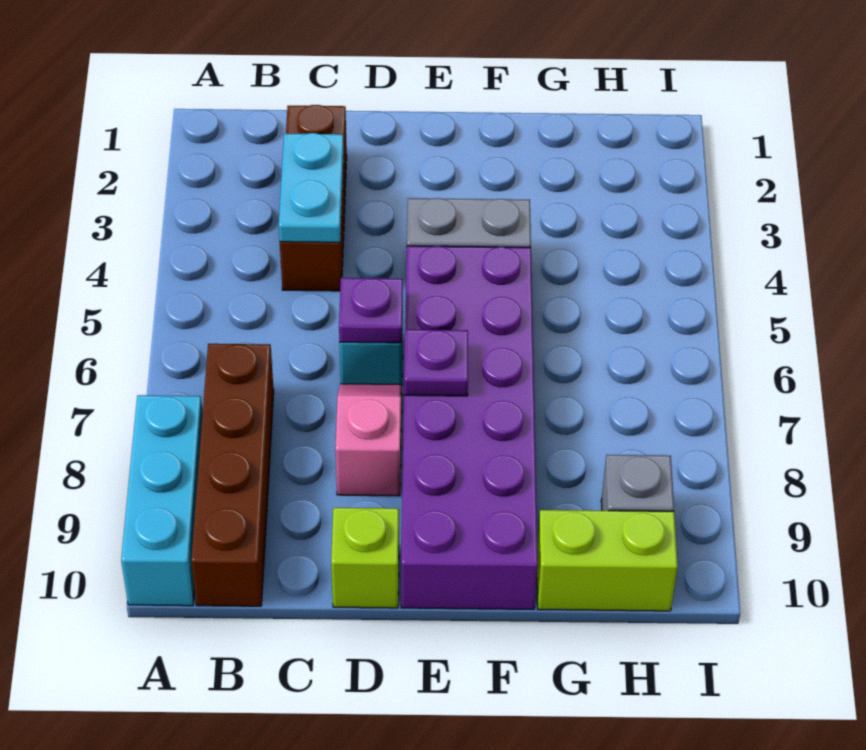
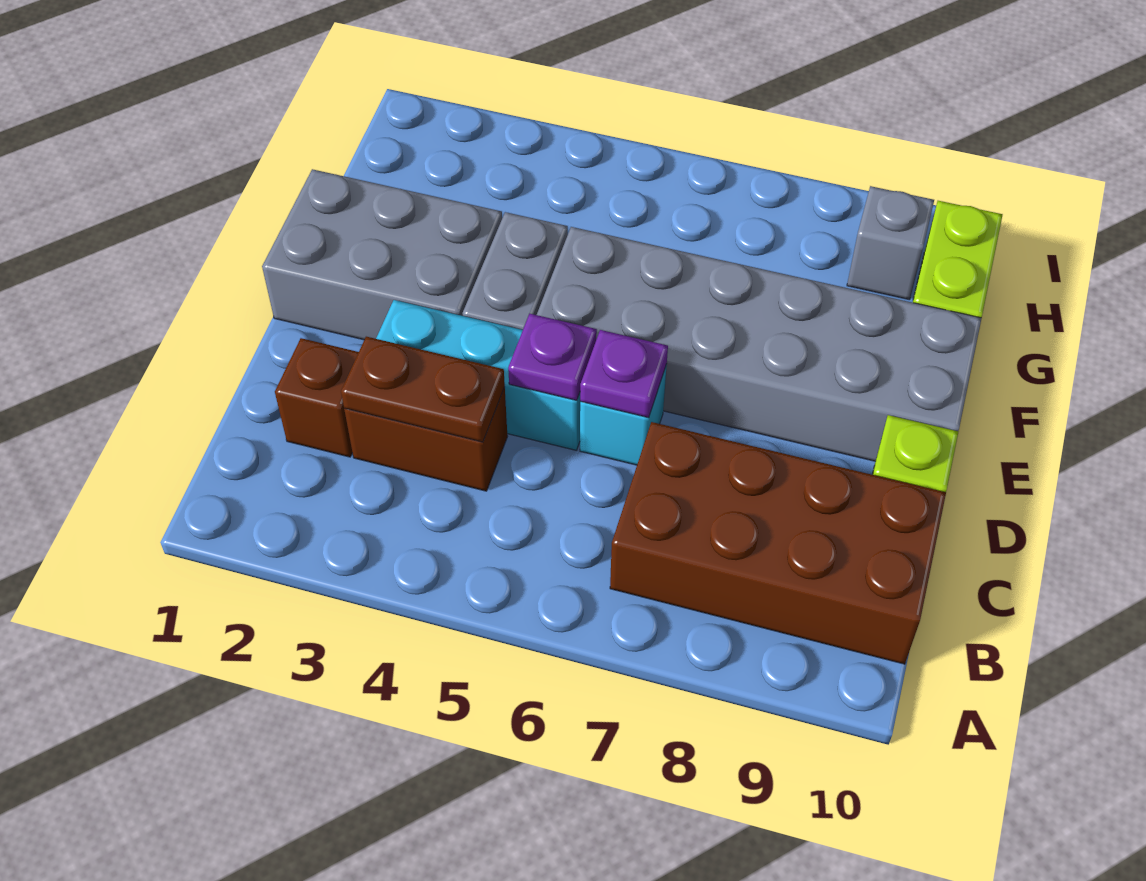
cyan 1x3 brick [121,395,203,606] -> cyan 1x3 brick moved to [376,300,580,450]
brown 1x4 brick [191,344,274,606] -> brown 2x4 brick [610,422,946,664]
cyan 1x2 plate [279,133,344,242] -> brown 1x2 plate [341,337,505,442]
pink 1x2 slope [335,384,402,496] -> none
none -> grey 2x3 brick [262,169,502,340]
purple 2x6 brick [401,246,538,609] -> grey 2x6 brick [537,227,982,461]
purple 1x1 plate [404,330,468,396] -> purple 1x1 plate moved to [508,314,597,400]

